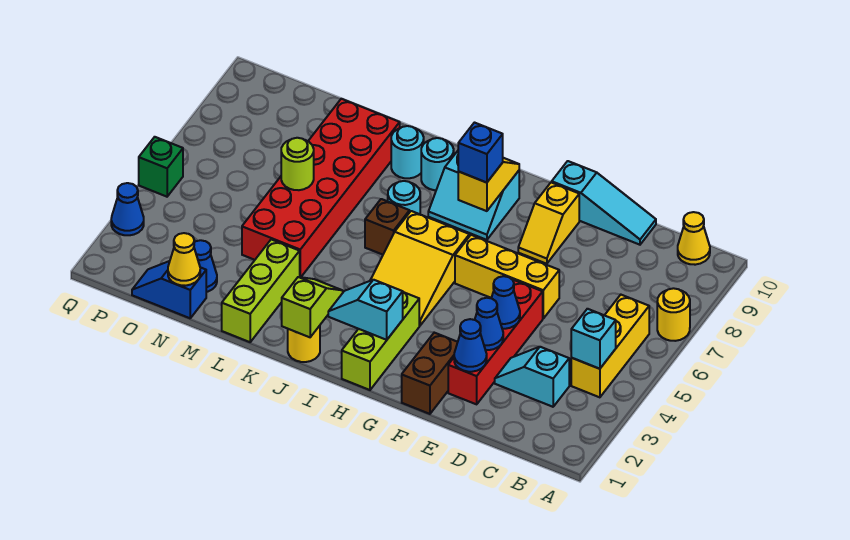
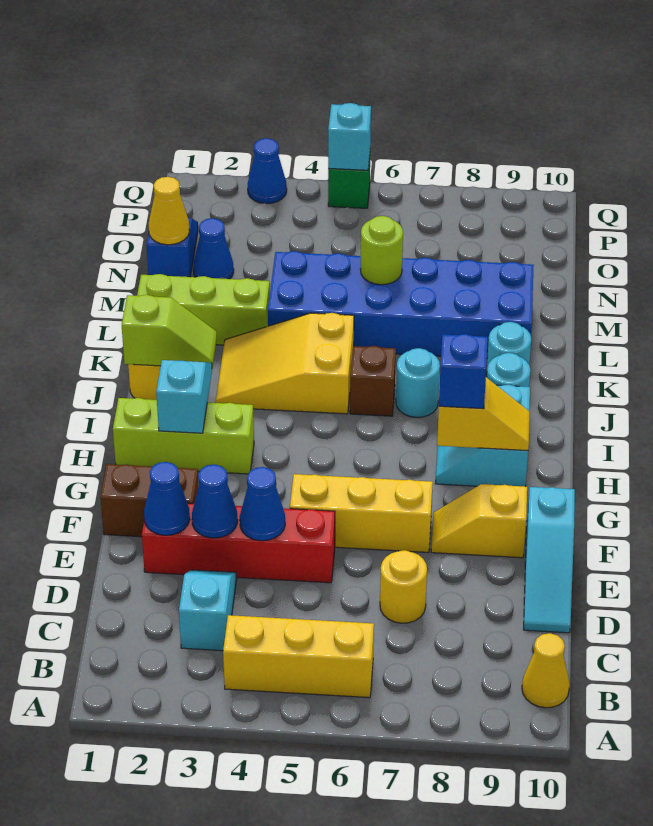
yellow 1x1 round brick [657,288,690,341] -> yellow 1x1 round brick moved to [380,550,427,623]
cyan 1x1 brick [571,309,616,369] -> cyan 1x1 brick moved to [328,103,371,170]
yellow 1x3 brick [455,235,559,318] -> yellow 1x3 brick turned to [290,474,433,552]
yellow 2x3 slope [370,211,469,326] -> yellow 2x3 slope moved to [216,313,354,414]
red 2x6 brick [242,99,400,277] -> blue 2x6 brick [268,251,534,358]

